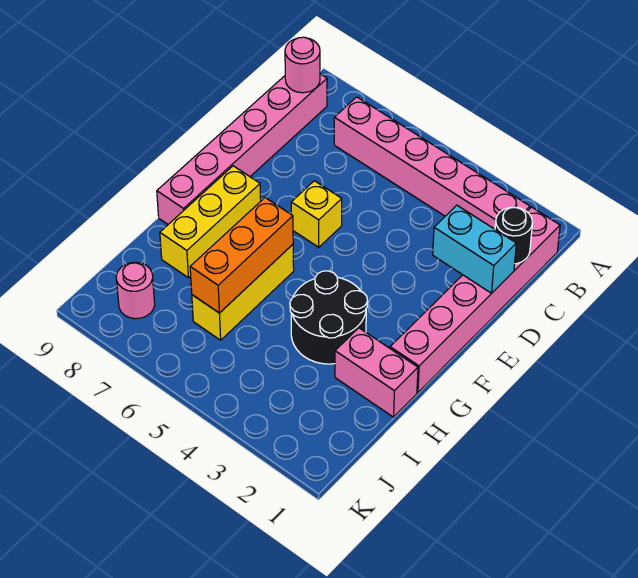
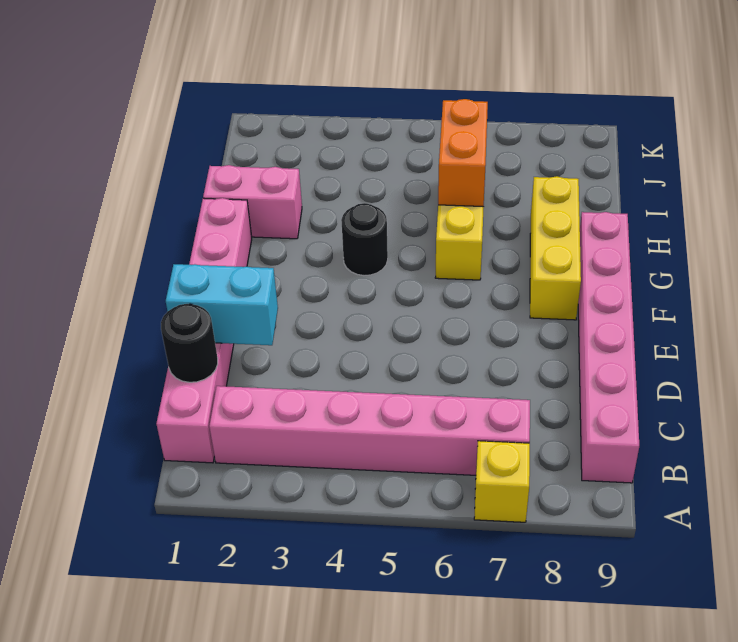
pink 1x1 round brick [285,37,320,93] -> none
yellow 1x1 brick [291,181,342,247] -> yellow 1x1 brick moved to [474,441,530,522]
black 2x2 round brick [290,271,368,364] -> black 1x1 round brick [341,203,388,276]
orange 1x3 brick [190,198,293,313] -> orange 1x2 brick [438,99,488,207]
pink 1x1 round brick [116,262,155,319] -> none

